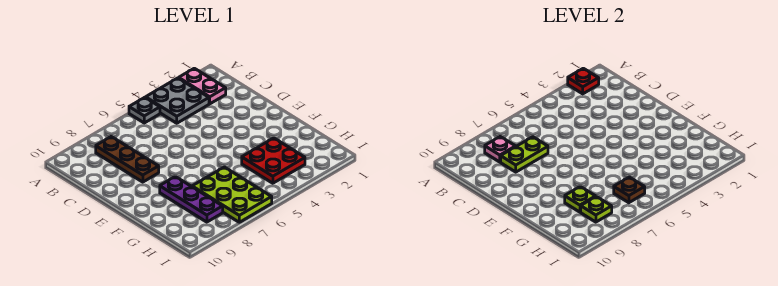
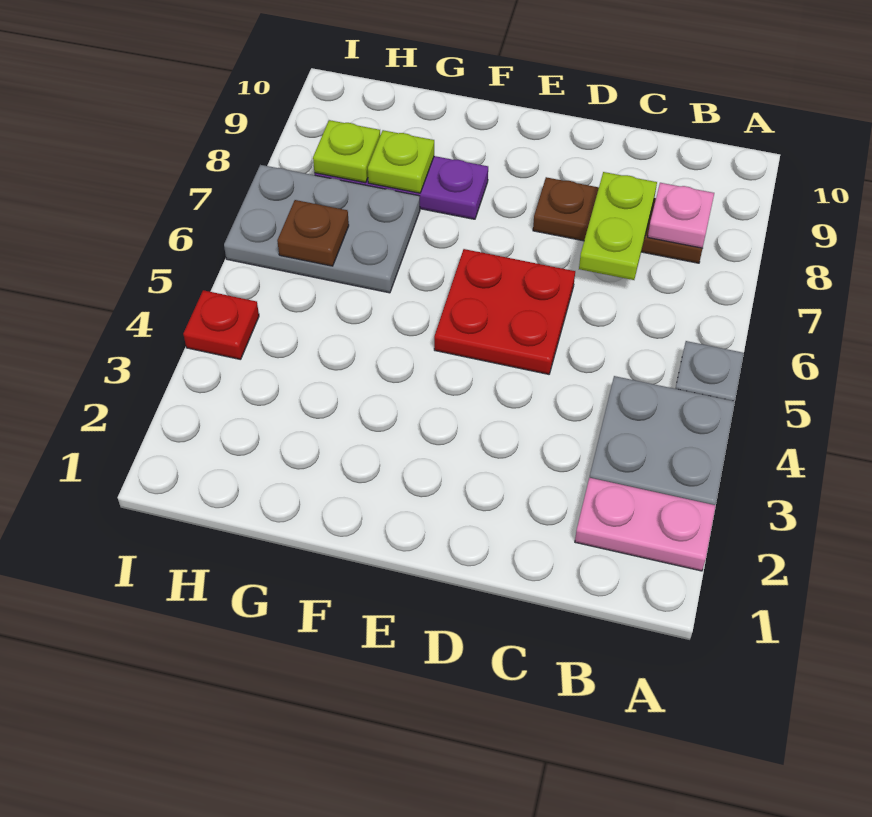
red 1x1 plate [568,68,599,94] -> red 1x1 plate moved to [183,290,259,360]
red 2x2 plate [242,138,305,183] -> red 2x2 plate moved to [434,249,575,374]
lime 2x3 plate [192,167,272,222] -> grey 2x3 plate [224,165,420,293]

